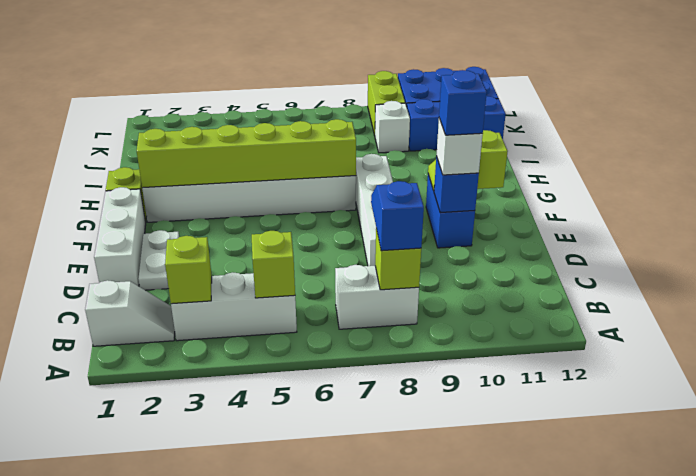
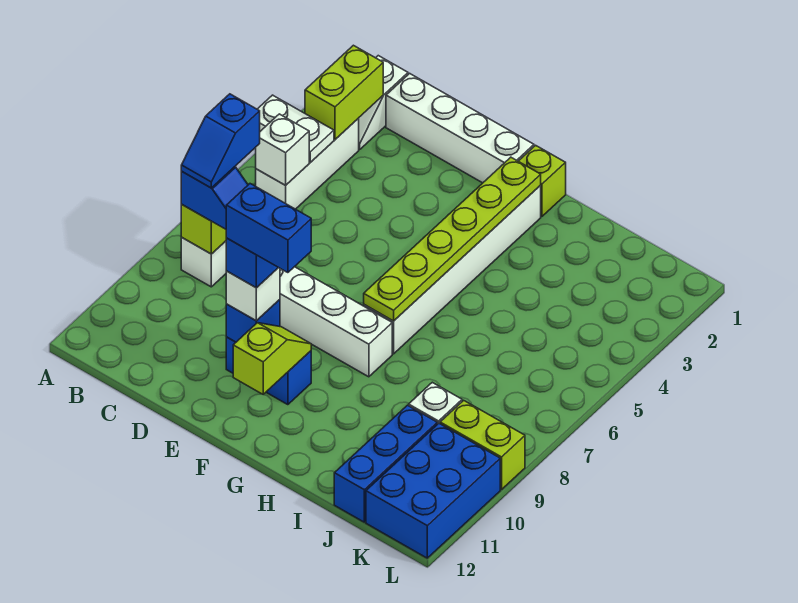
lime 1x1 brick [165,236,212,304] -> lime 1x2 brick [305,45,383,139]
lime 1x1 brick [252,231,295,298] -> white 1x1 brick [256,114,309,185]
none -> blue 1x2 slope [181,94,260,188]
white 1x3 brick [94,187,146,286] -> white 1x4 brick [386,73,534,183]
white 1x2 plate [138,230,179,290] -> white 1x2 plate moved to [257,95,334,162]
none -> blue 1x2 brick [226,184,311,273]
lime 1x6 brick [137,119,356,188] -> lime 1x6 plate [364,157,541,321]

